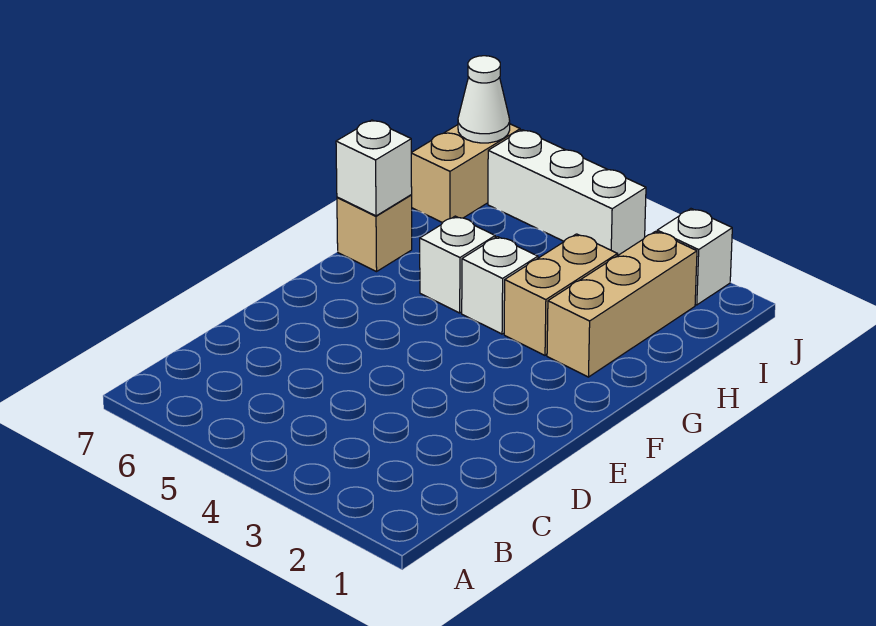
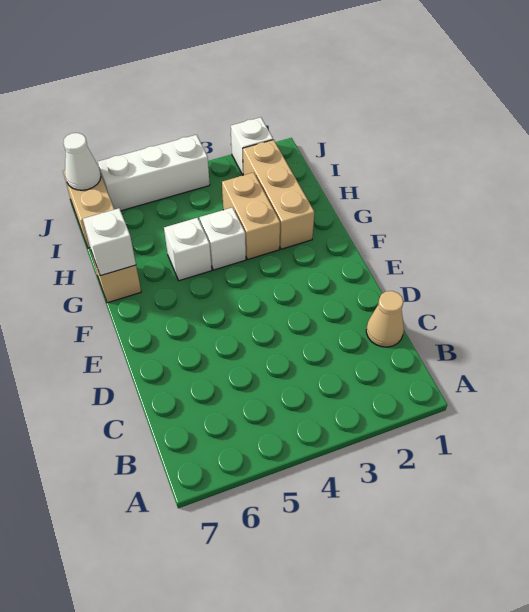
none -> tan 1x1 cone [366,291,404,347]

